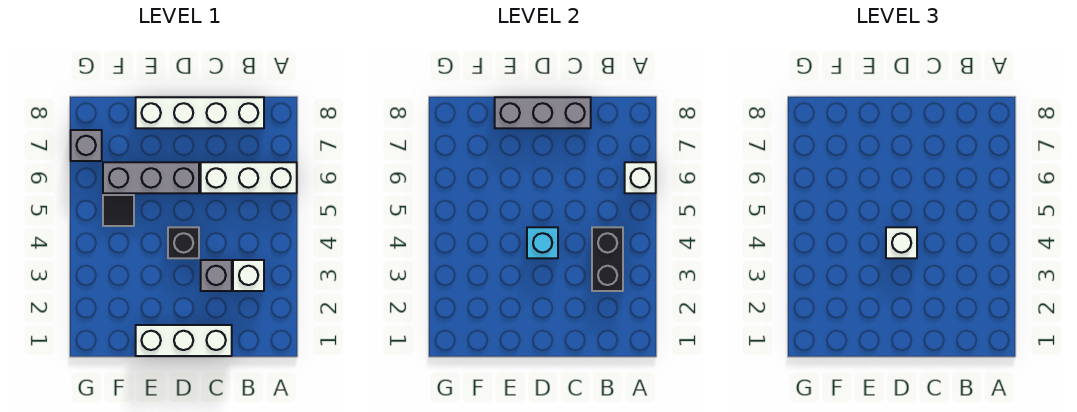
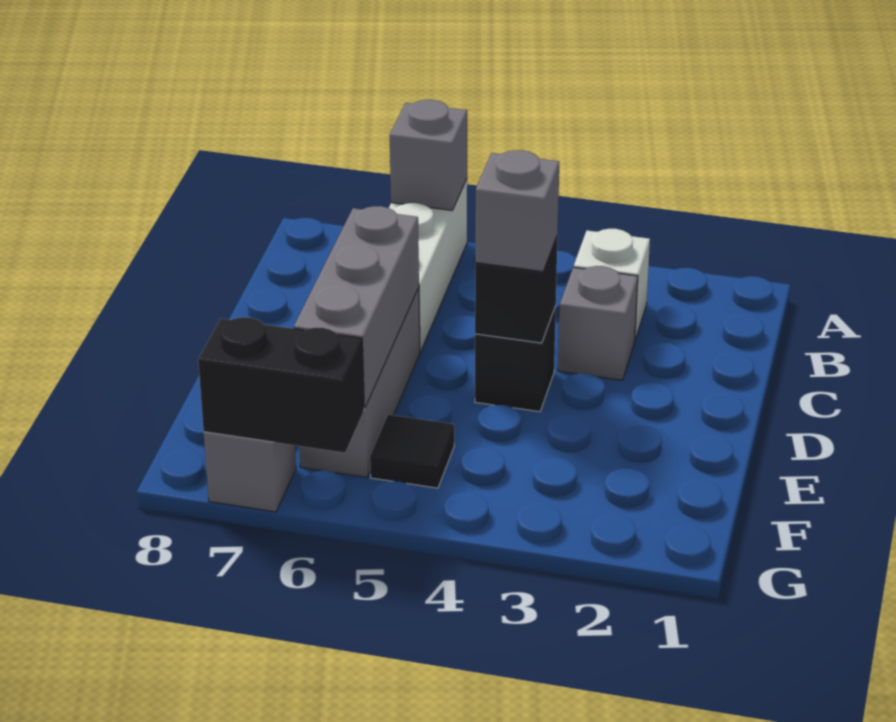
white 1x1 brick [625,162,656,193] -> grey 1x1 brick [390,100,467,210]
black 1x2 brick [592,227,623,291] -> black 1x2 brick moved to [198,317,364,453]
white 1x4 brick [136,97,264,128] -> none
white 1x3 brick [136,325,232,356] -> none
grey 1x3 brick [495,97,591,128] -> grey 1x3 brick moved to [294,206,419,408]
cyan 1x1 brick [527,227,558,258] -> black 1x1 brick [475,235,558,343]
white 1x1 brick [886,227,917,258] -> grey 1x1 brick [475,150,559,272]

